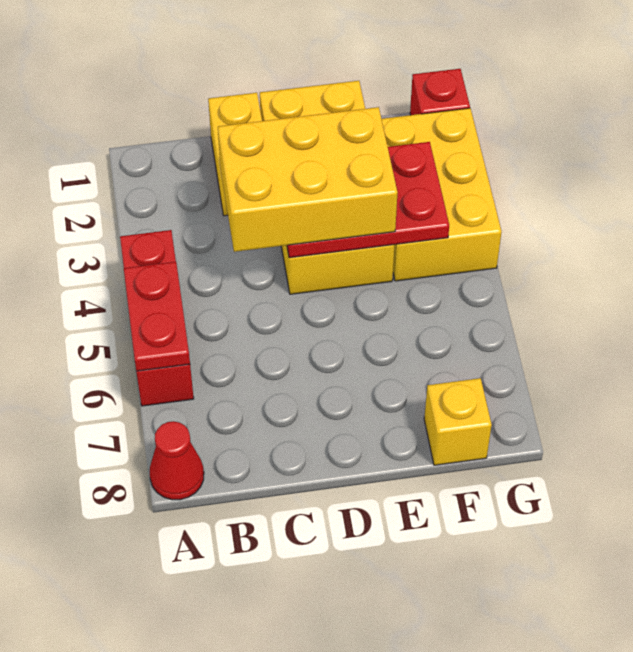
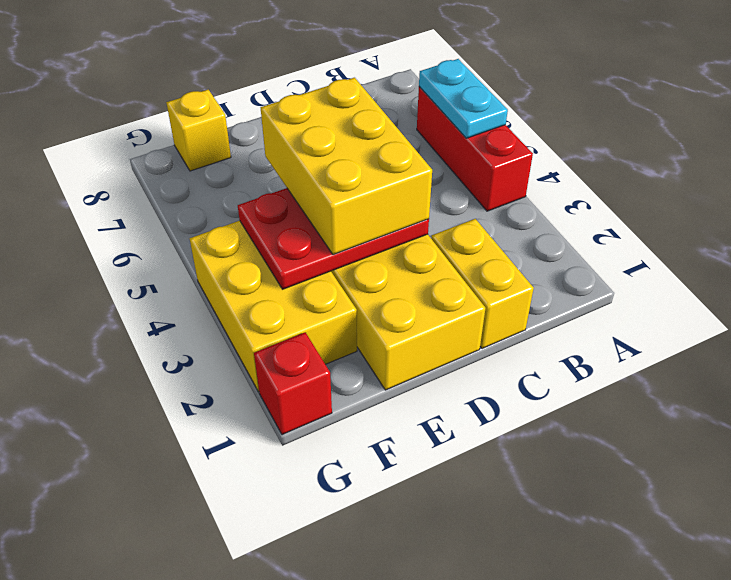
red 1x2 plate [124,262,190,371] -> cyan 1x2 plate [419,59,508,138]
red 1x1 cone [150,421,204,500] -> none
yellow 2x3 brick [218,107,398,252] -> yellow 2x3 brick turned to [261,78,432,255]

